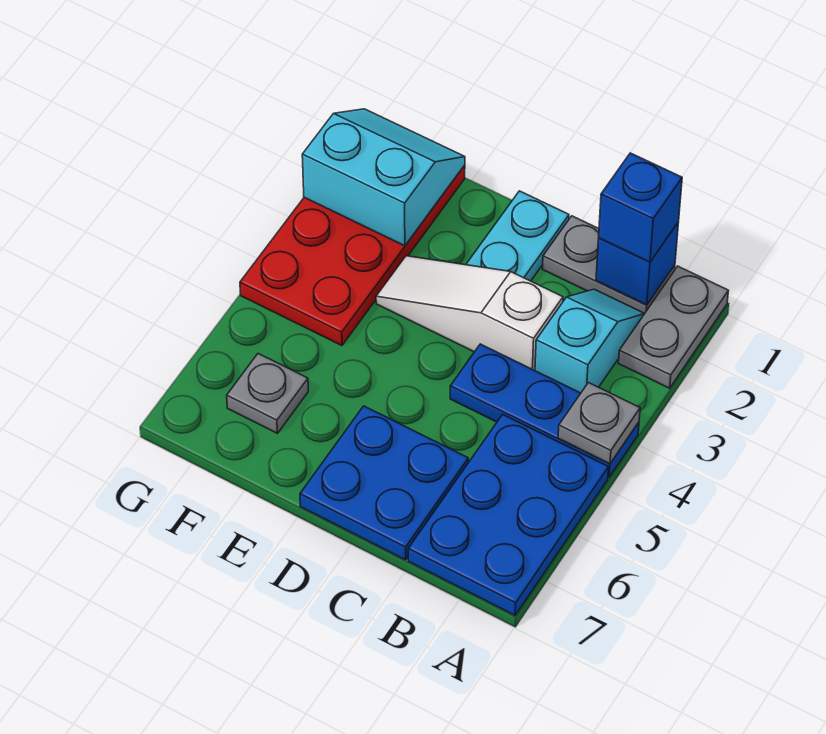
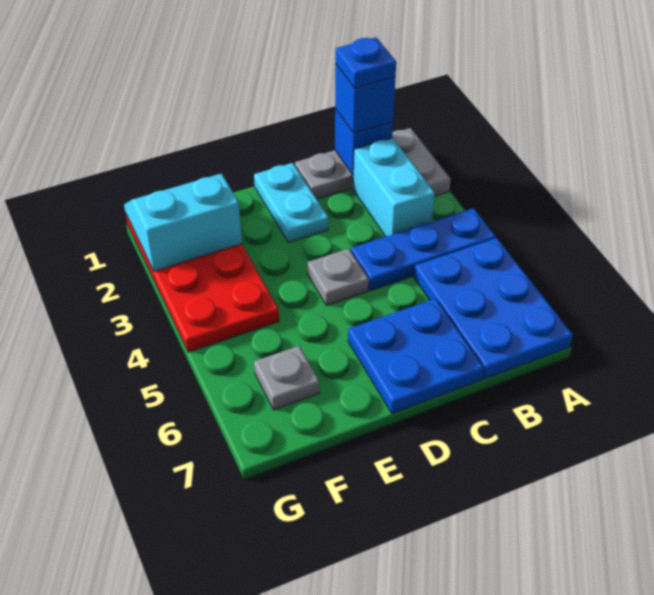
grey 1x1 plate [558,383,640,464] -> grey 1x1 plate moved to [308,249,369,305]
none -> blue 1x1 plate [336,37,396,88]
cyan 1x2 slope [535,289,644,393] -> cyan 1x2 brick [353,138,435,236]
white 1x3 slope [376,256,563,370] -> none

